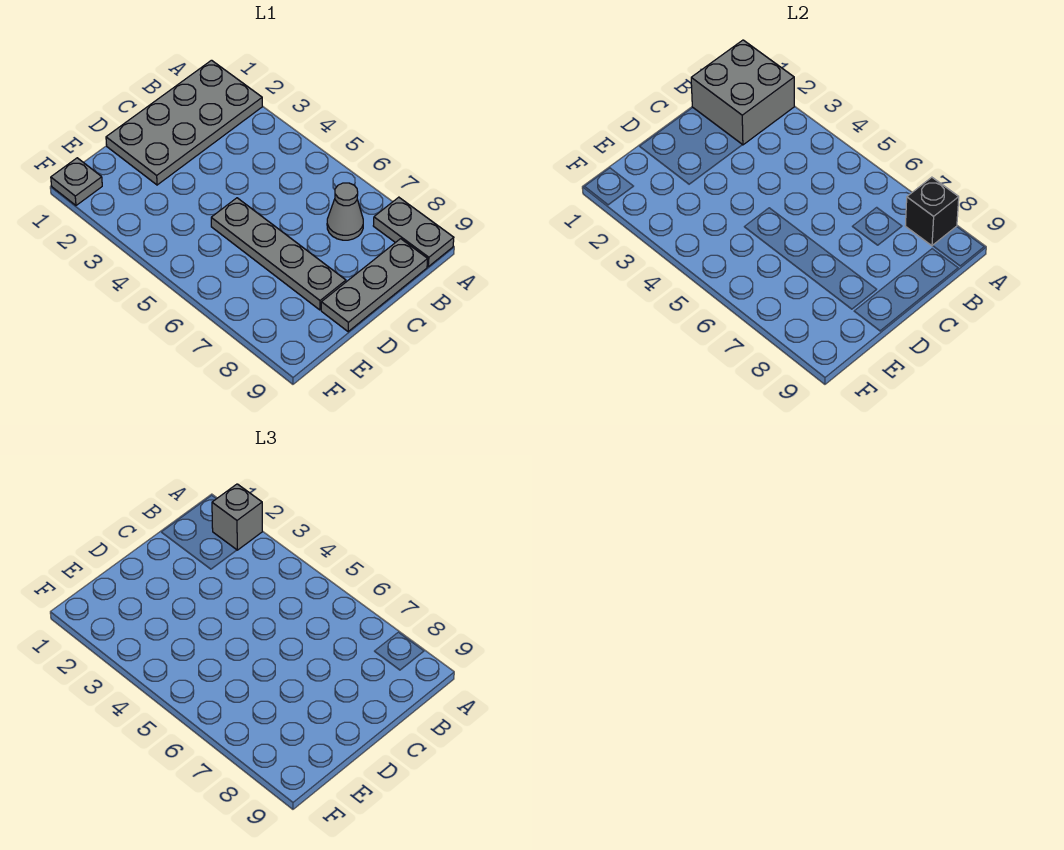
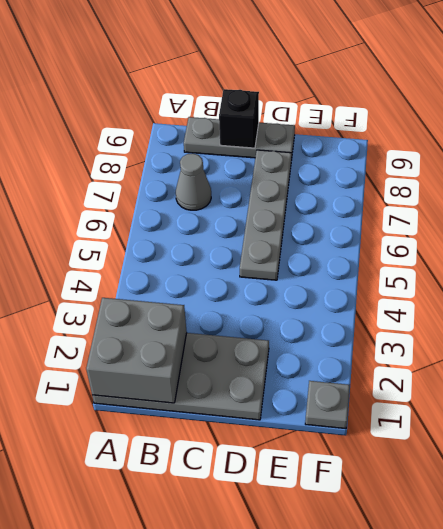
grey 1x1 brick [212,484,262,550] -> none
grey 1x2 plate [373,197,454,267] -> none
black 1x1 brick [905,177,959,246] -> black 1x1 brick moved to [219,89,259,148]

